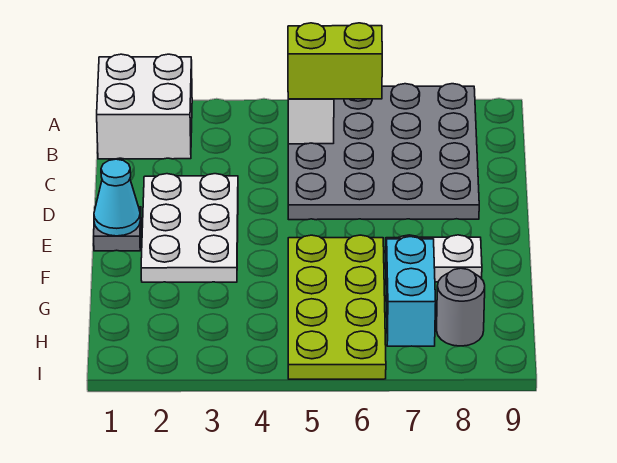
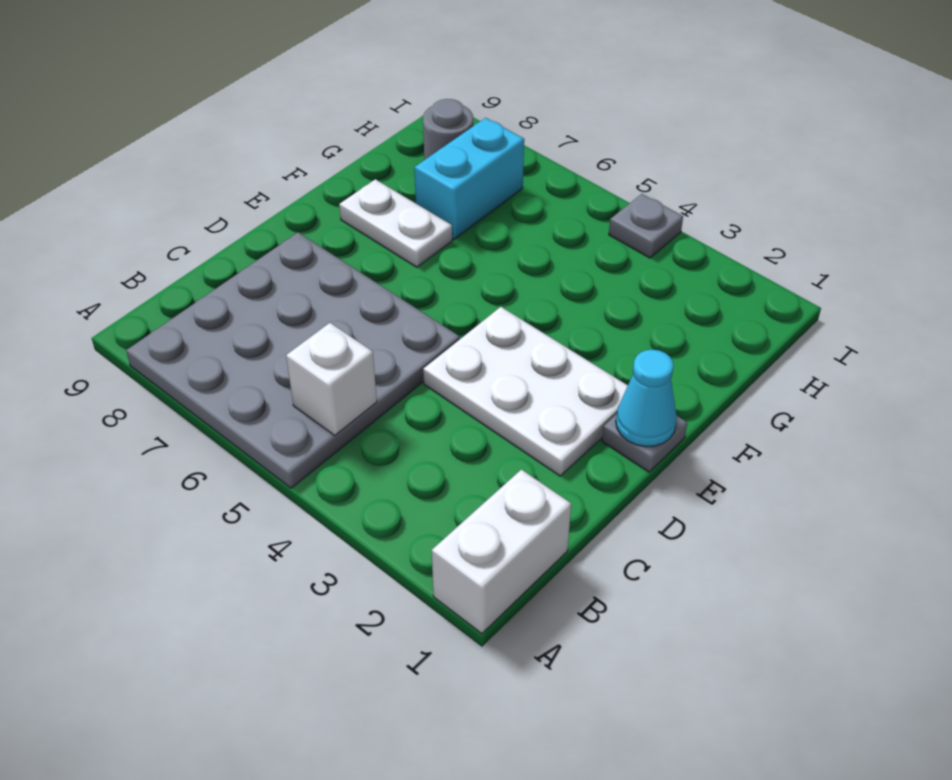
white 2x2 brick [97,54,192,159] -> white 1x2 brick [432,470,571,634]
lime 1x2 brick [288,23,382,99] -> none
white 2x3 plate [141,174,238,282] -> white 2x3 plate turned to [423,307,628,476]
lime 2x4 plate [288,235,386,379] -> none
none -> grey 1x1 plate [609,194,683,258]

